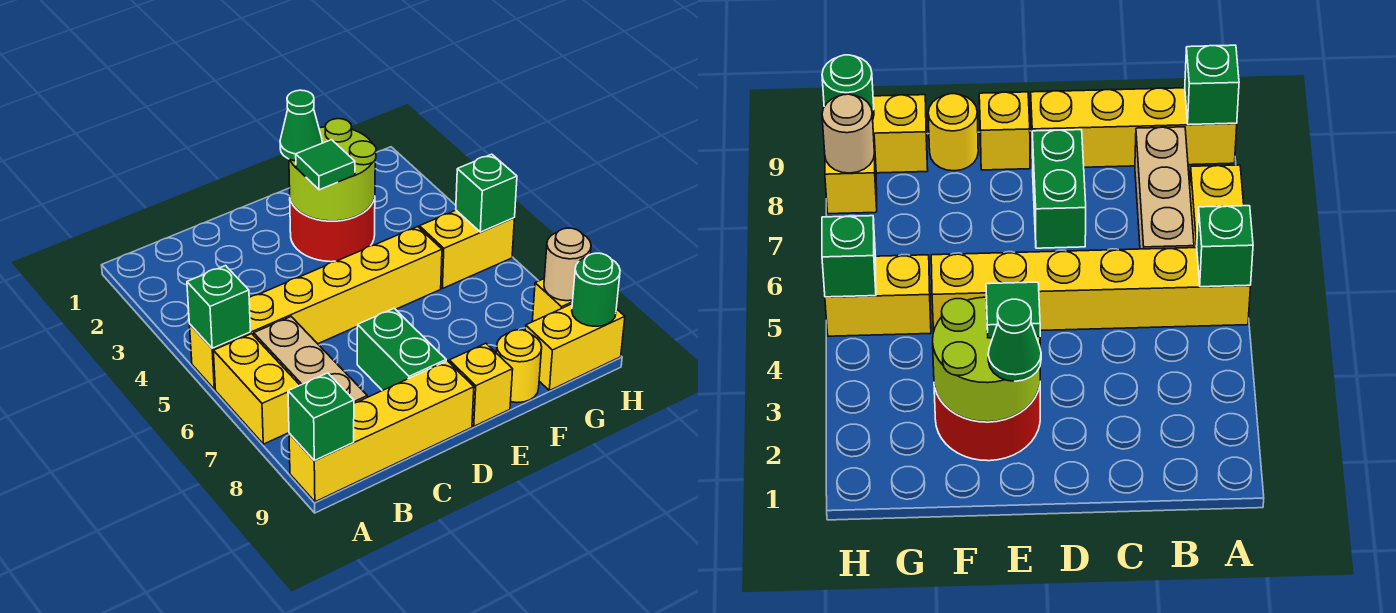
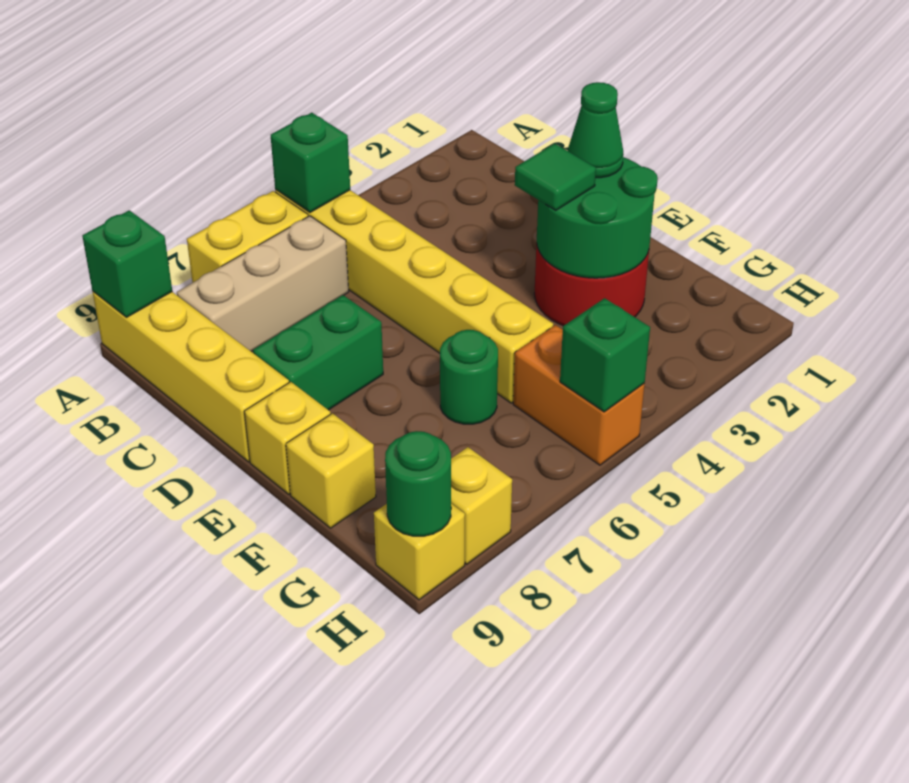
lime 2x2 round brick [289,119,376,221] -> green 2x2 round brick [537,157,658,278]
none -> green 1x1 round brick [440,330,498,424]
yellow 1x1 round brick [496,330,542,403] -> yellow 1x1 brick [286,413,376,528]
yellow 1x2 brick [419,210,515,289] -> orange 1x2 brick [513,325,645,465]
yellow 1x2 brick [525,304,625,391] -> yellow 1x1 brick [374,503,465,600]
tan 1x1 round brick [544,228,591,301] -> none

